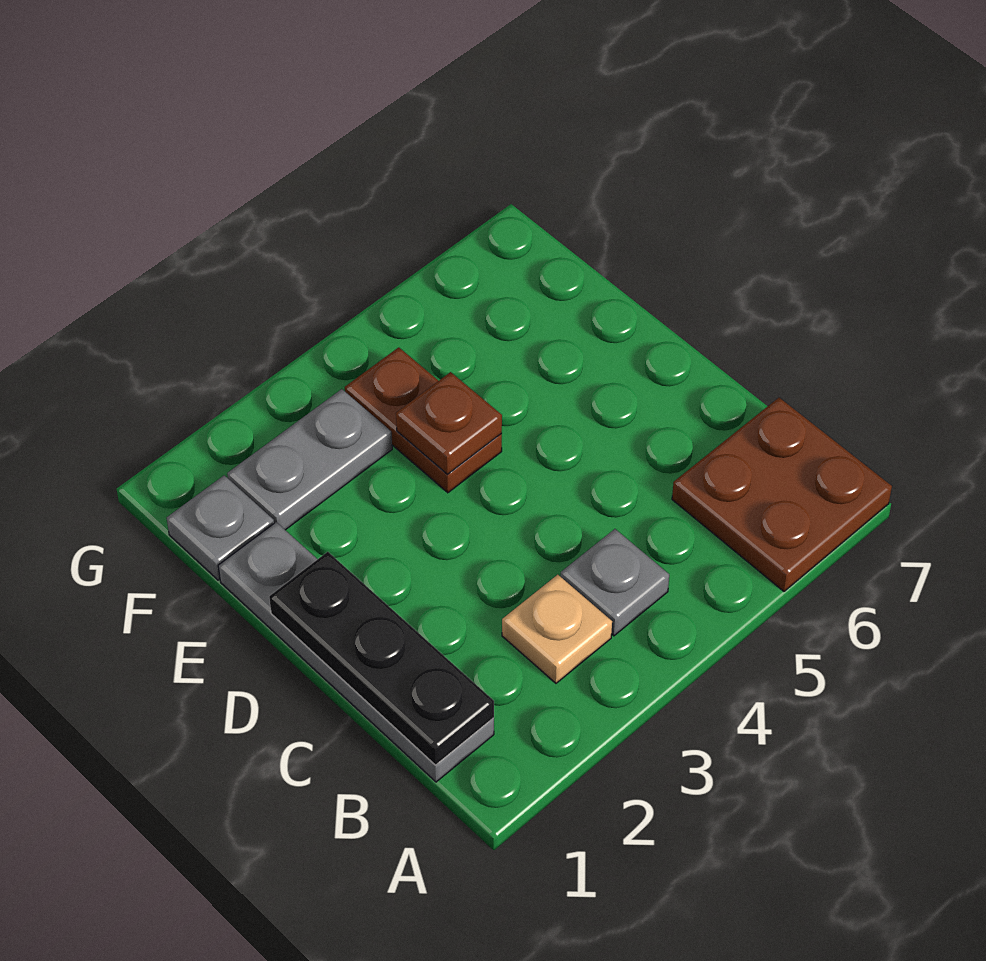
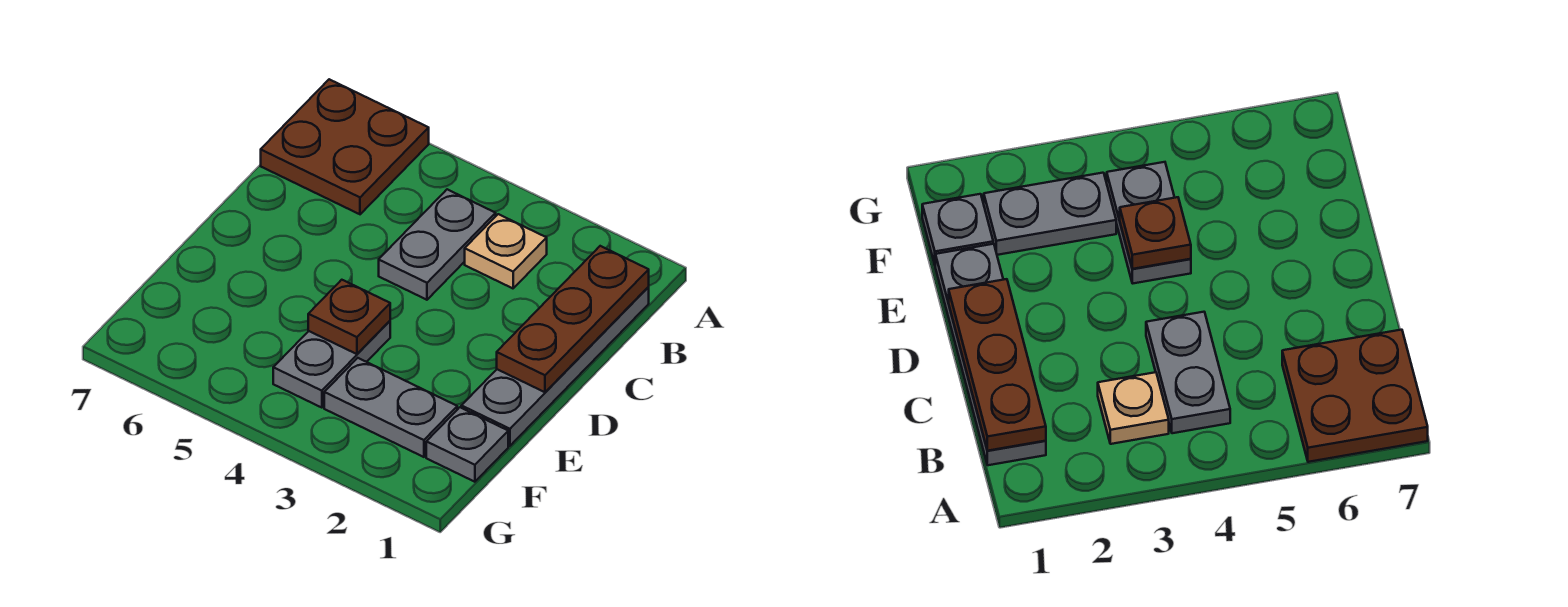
black 1x3 plate [269,552,494,765] -> brown 1x3 plate [497,246,649,392]
grey 1x1 plate [560,529,669,636] -> grey 1x2 plate [379,189,496,300]
brown 1x2 plate [345,347,502,493] -> grey 1x2 plate [273,321,390,408]

